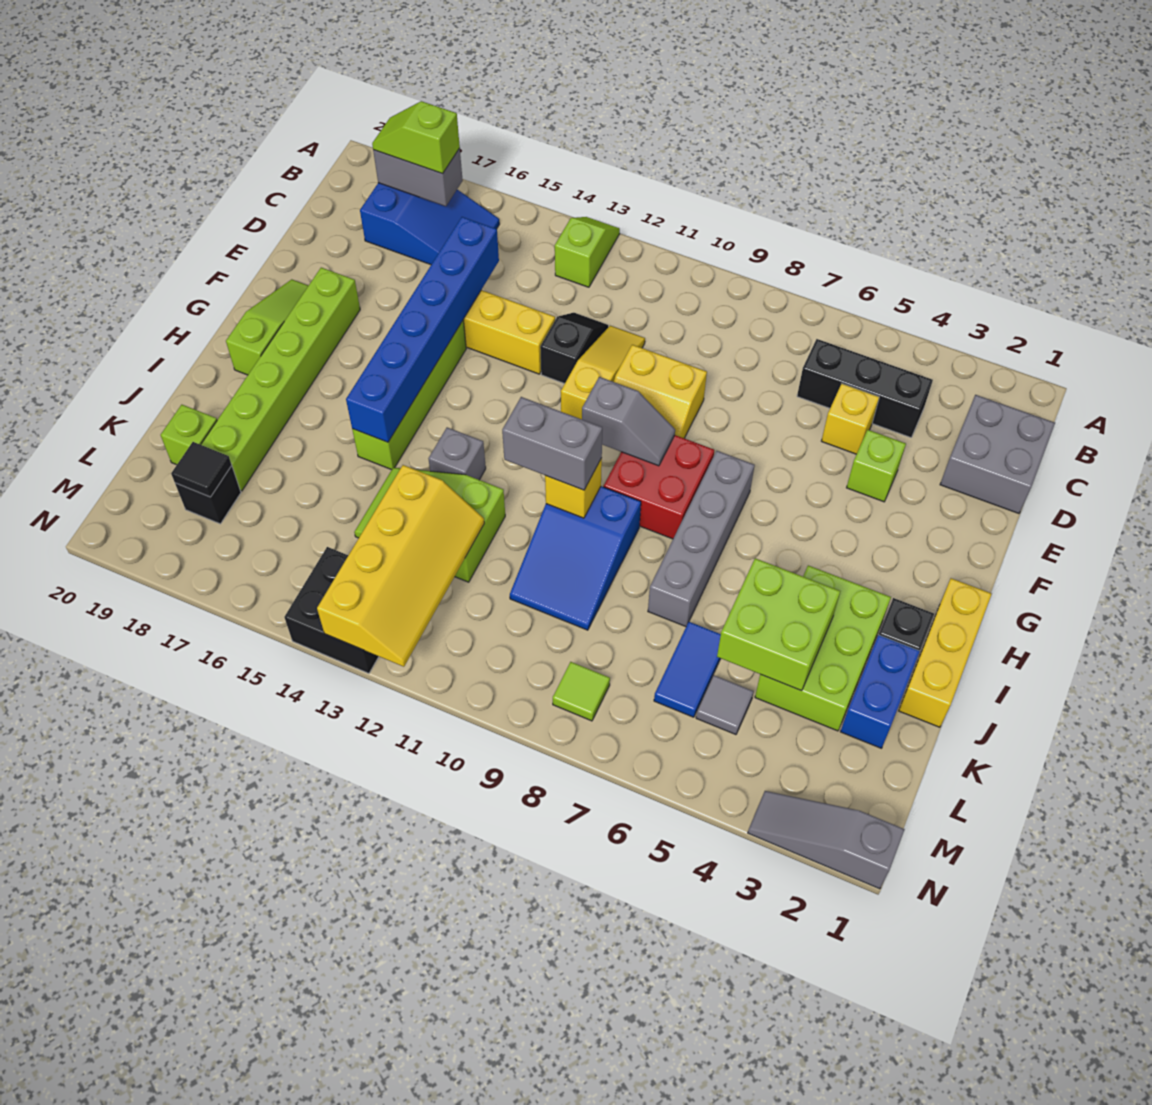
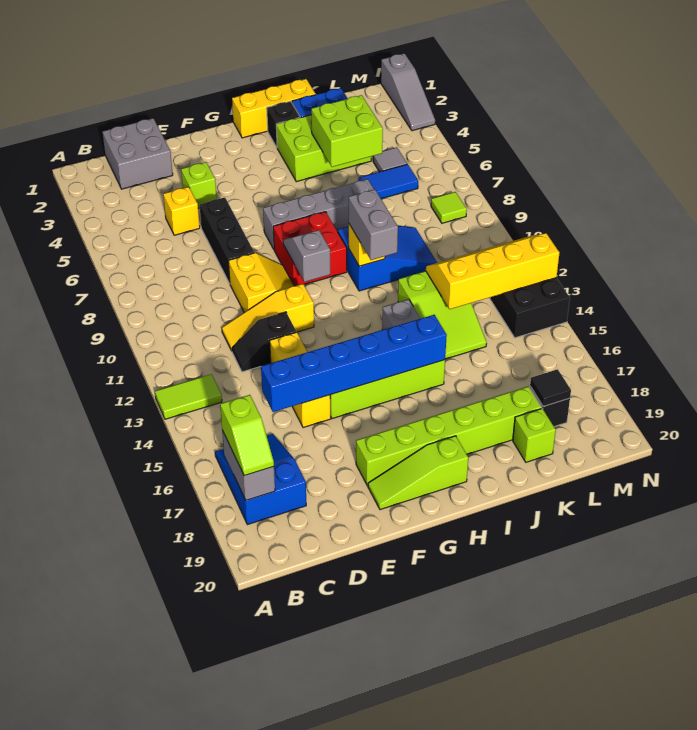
lime 1x2 slope [555,217,620,287] -> lime 1x2 tile [155,374,222,419]
black 1x3 brick [797,339,933,437] -> black 1x3 brick moved to [200,198,254,284]

